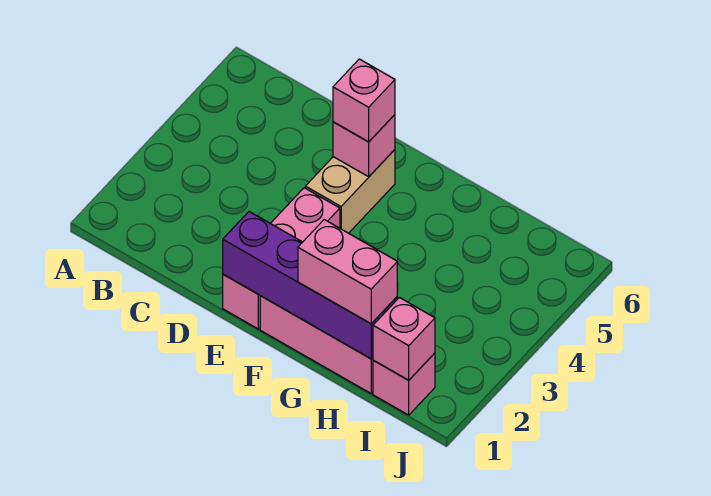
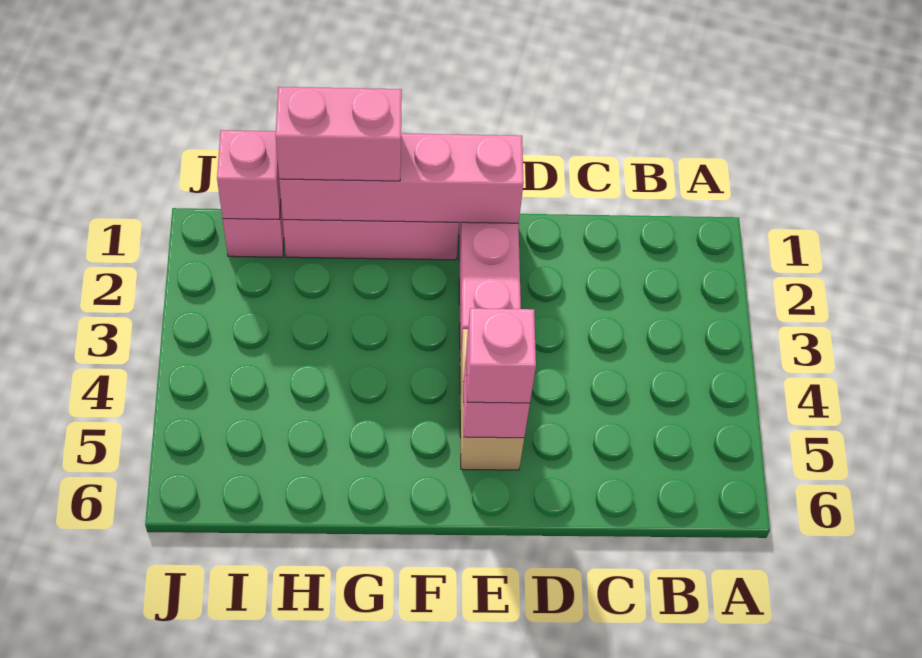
purple 1x4 brick [223,212,397,359] -> pink 1x4 brick [279,133,524,223]

